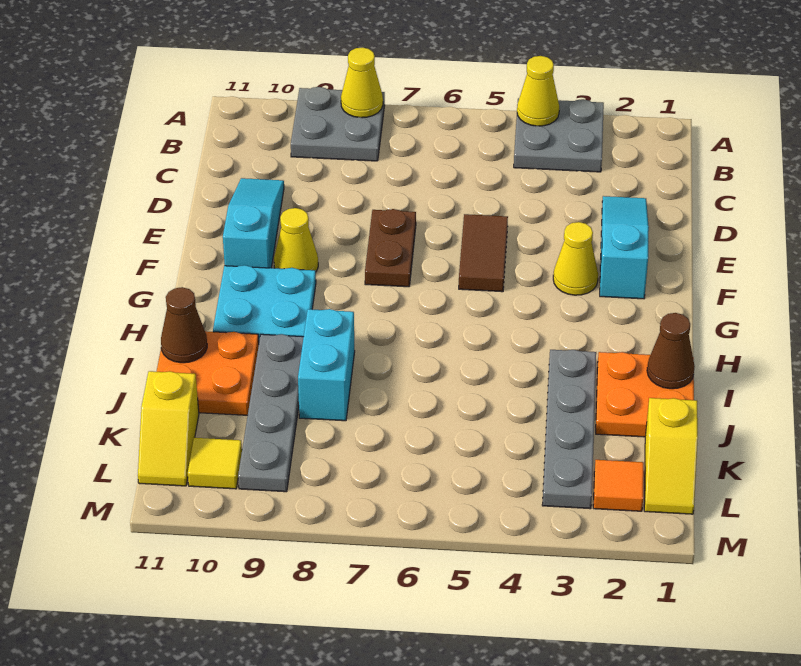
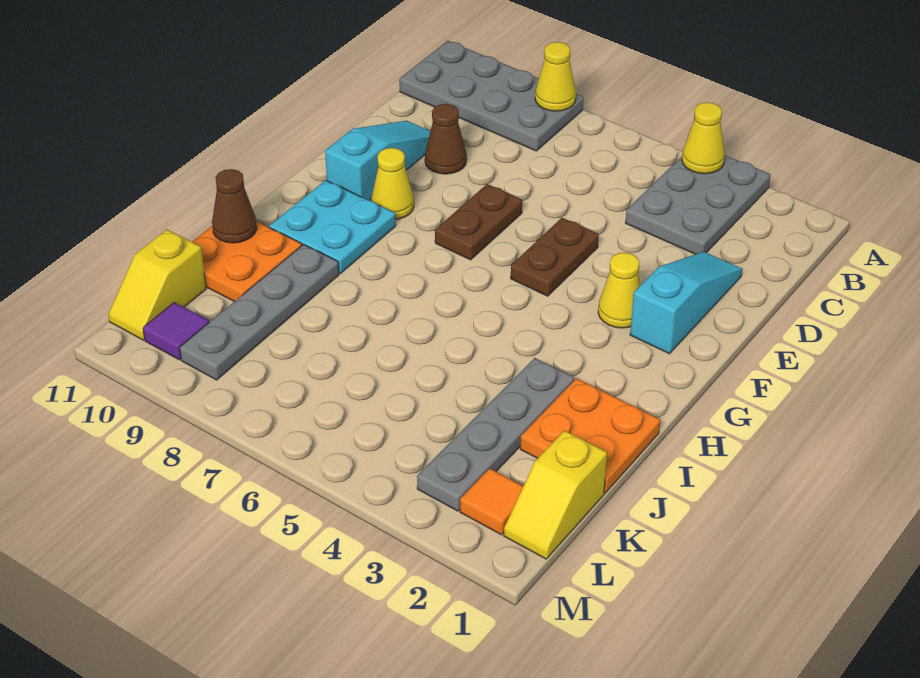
grey 2x2 plate [514,98,604,172] -> grey 2x3 plate [625,156,771,254]
grey 2x2 plate [291,87,385,161] -> grey 2x4 plate [399,41,583,151]
brown 1x2 tile [459,214,508,292] -> brown 1x2 plate [511,218,599,296]
brown 1x1 cone [647,313,695,389] -> brown 1x1 cone moved to [425,104,467,174]
cyan 1x2 brick [298,309,355,421] -> none
yellow 1x1 tile [188,438,242,489] -> purple 1x1 tile [143,302,209,360]

